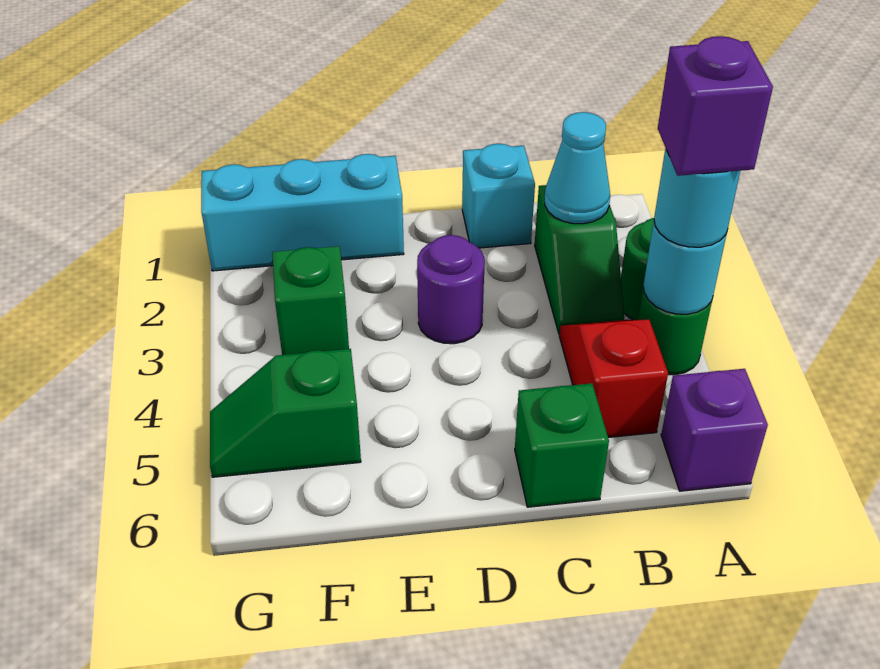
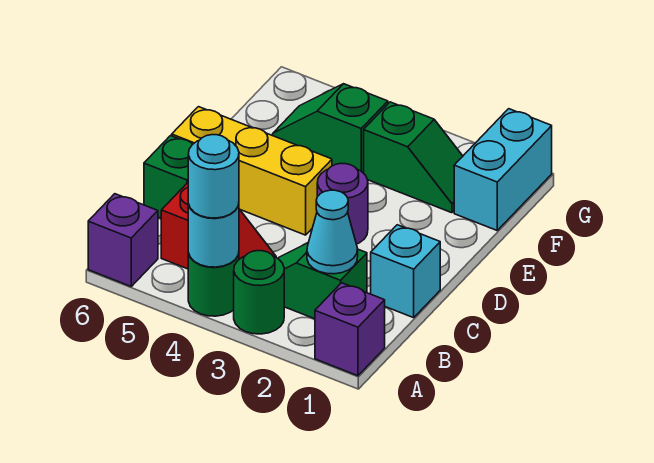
purple 1x1 brick [658,36,773,176] -> purple 1x1 brick moved to [315,283,385,376]
none -> yellow 1x3 brick [172,107,332,235]
cyan 1x3 brick [201,154,404,271] -> cyan 1x2 brick [454,109,552,230]
green 1x2 slope [210,349,361,477] -> green 1x2 slope turned to [273,84,388,173]

